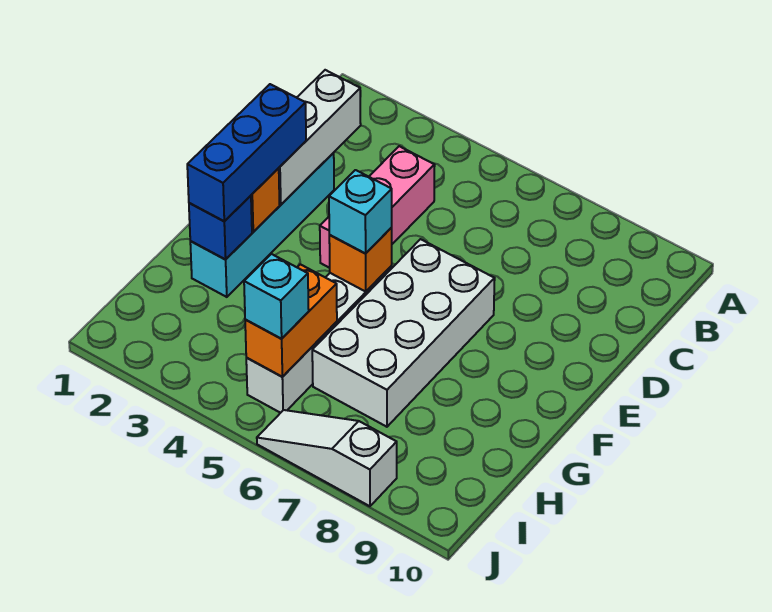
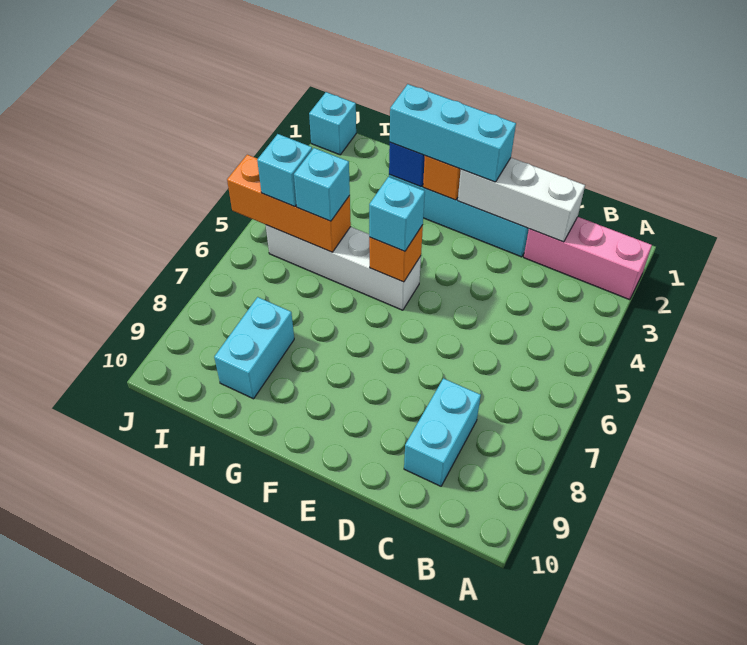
pink 1x3 brick [320,146,435,268] -> pink 1x3 brick moved to [524,217,652,300]
none -> cyan 1x2 brick [404,378,481,486]
blue 1x3 brick [187,84,306,221] -> cyan 1x3 brick [390,84,516,182]
white 2x4 brick [312,239,495,427] -> none
orange 1x2 brick [245,264,337,377] -> orange 1x3 brick [227,155,351,252]
none -> cyan 1x1 brick [294,148,350,221]
none -> cyan 1x2 brick [214,297,294,399]
none -> cyan 1x1 brick [309,92,356,155]
white 1x3 slope [257,410,397,506] -> none

